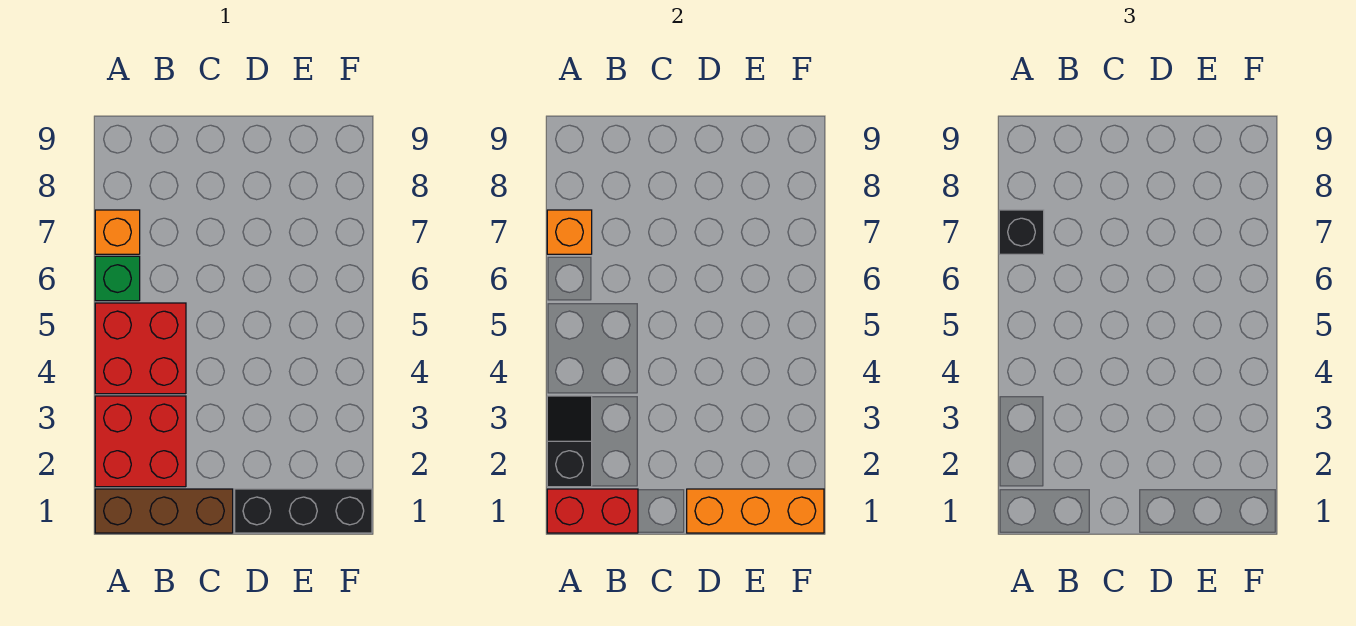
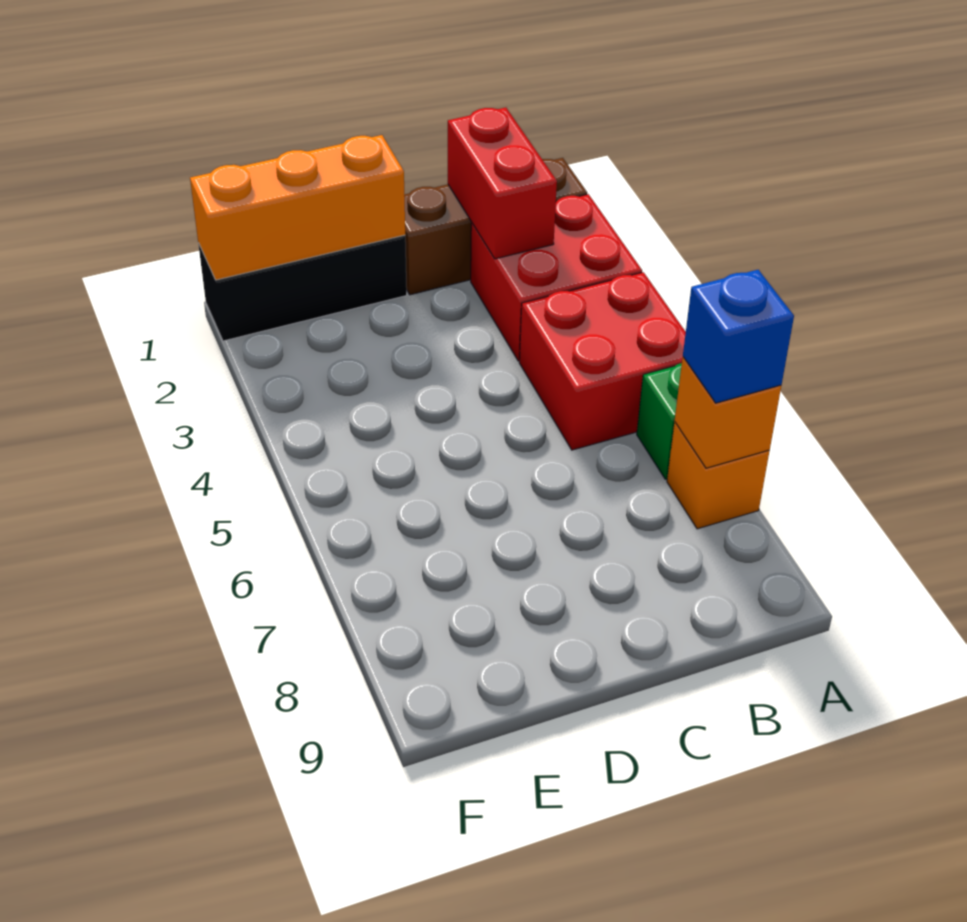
red 1x2 brick [547,489,638,533] -> red 1x2 brick turned to [448,108,557,259]
black 1x2 slope [547,396,592,487] -> none
black 1x1 brick [999,210,1044,254] -> blue 1x1 brick [683,270,794,403]

